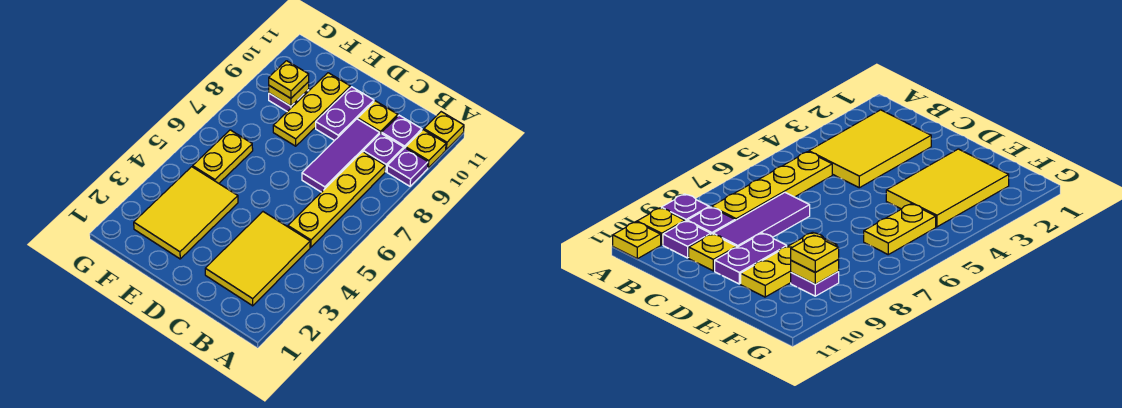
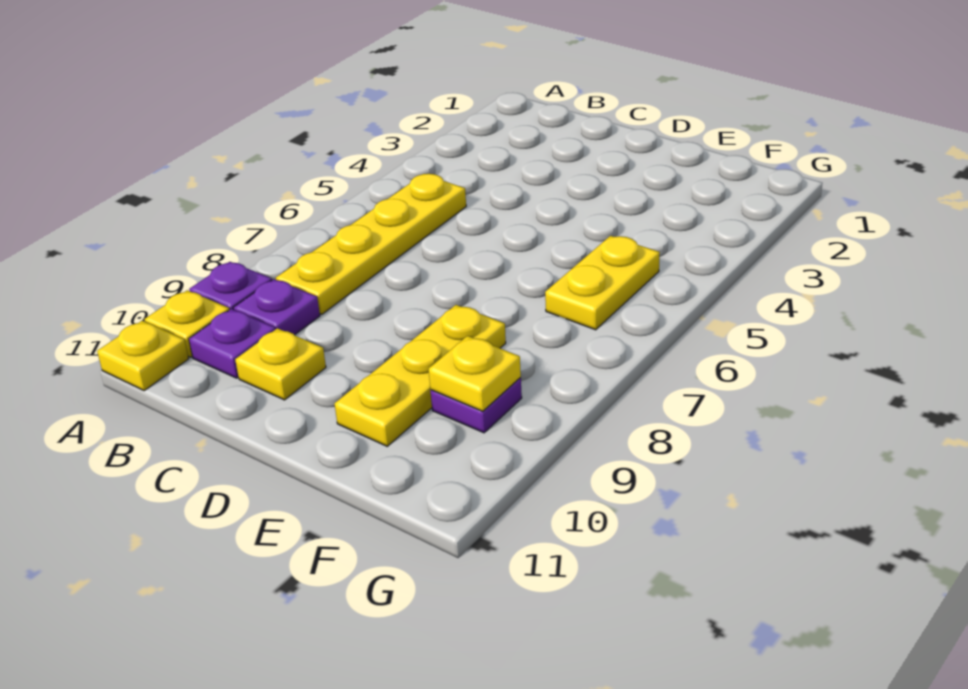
yellow 2x3 tile [205,212,310,306] -> none
purple 1x3 tile [302,119,380,192] -> none
purple 1x2 plate [316,87,374,141] -> none
yellow 2x3 tile [134,167,238,259] -> none
yellow 1x1 plate [269,61,309,98] -> none

